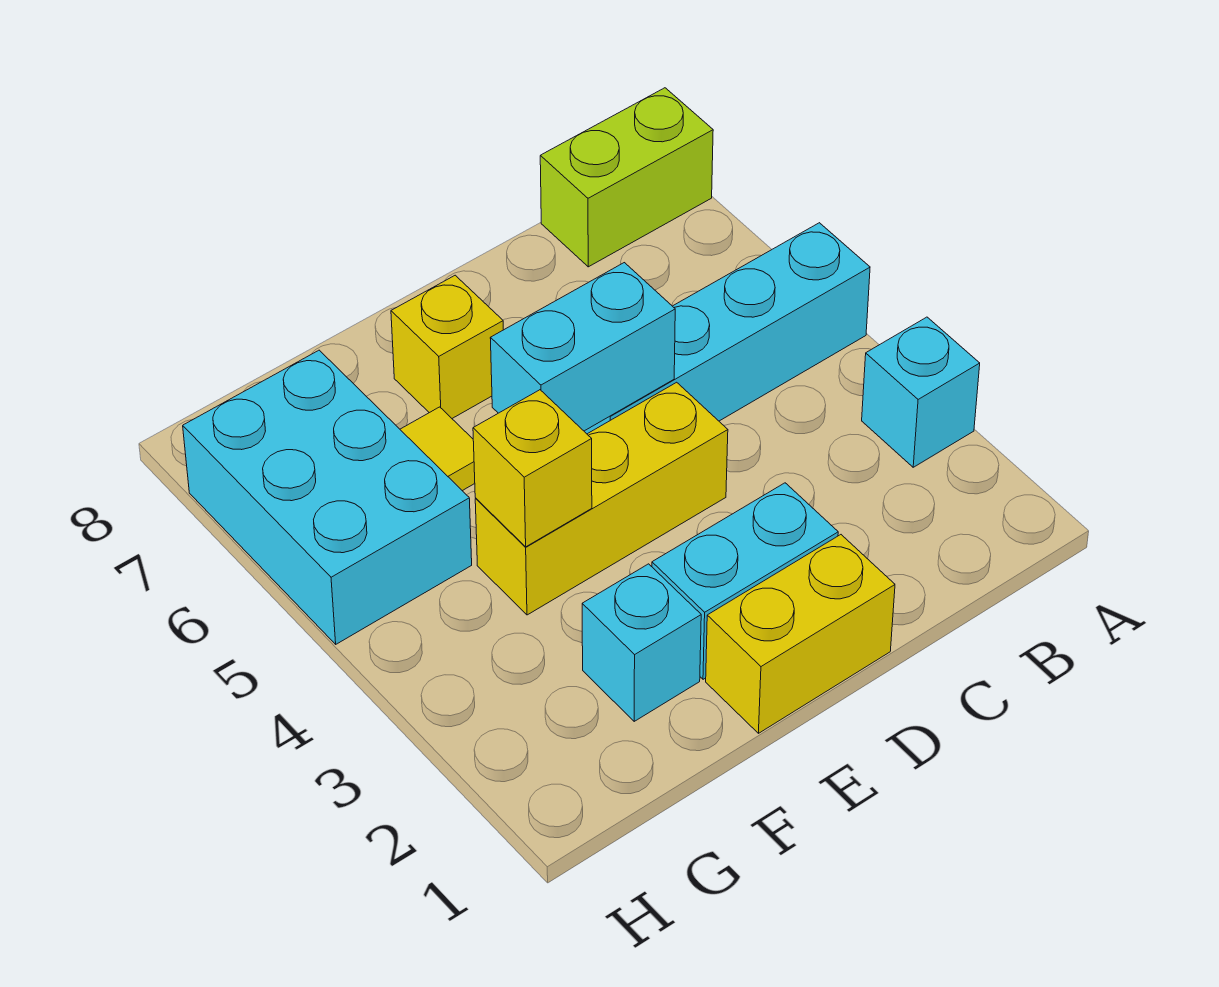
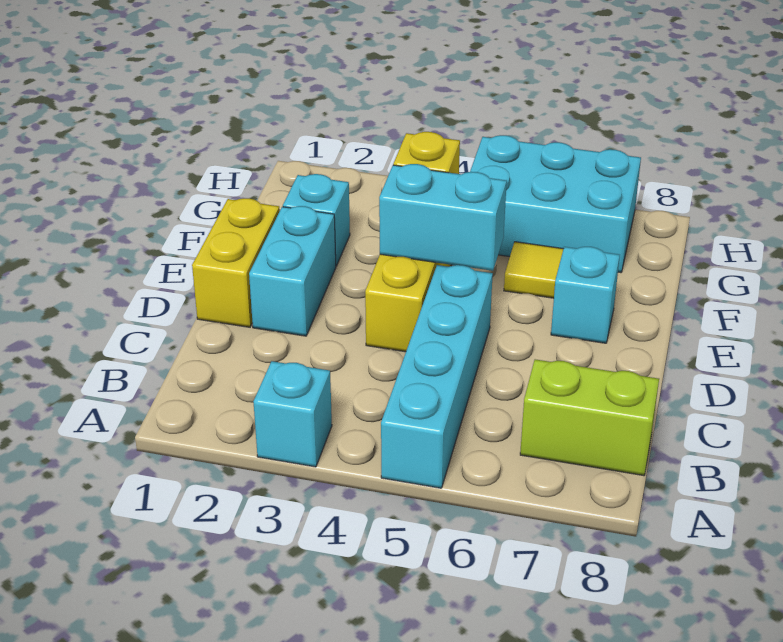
lime 1x2 brick [540,88,713,267] -> lime 1x2 brick turned to [520,359,659,476]
cyan 1x2 brick [490,263,675,431] -> cyan 1x2 brick turned to [379,164,507,271]
yellow 1x1 brick [391,275,503,418] -> cyan 1x1 brick [551,247,620,343]

